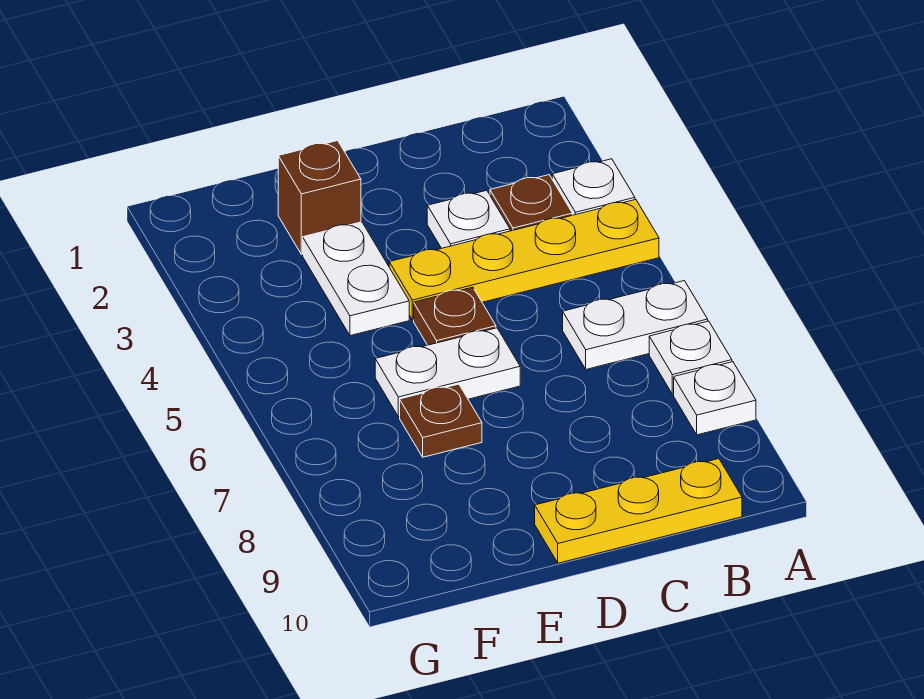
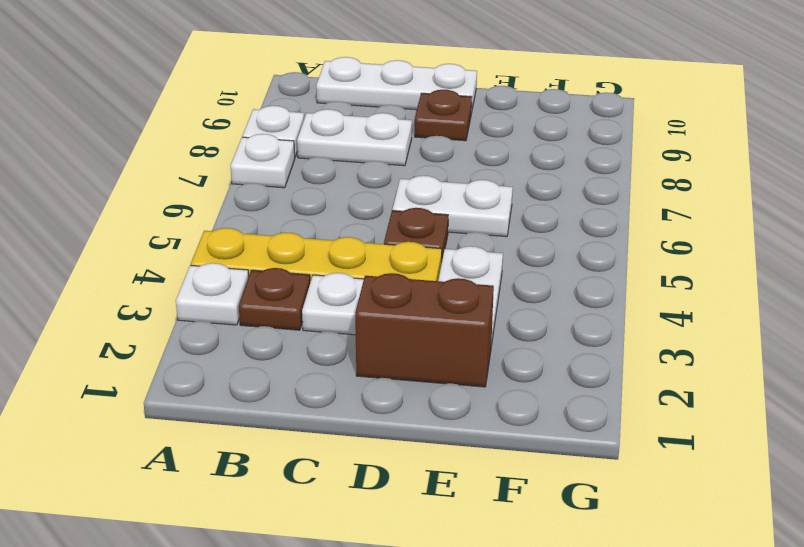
white 1x2 plate [563,281,708,369] -> white 1x2 plate moved to [297,109,412,166]
yellow 1x3 plate [535,459,742,563] -> white 1x3 plate [316,57,477,113]
brown 1x1 brick [278,141,361,255] -> brown 1x2 brick [355,273,494,387]
brown 1x1 plate [400,384,482,457] -> brown 1x1 plate moved to [415,90,472,141]

